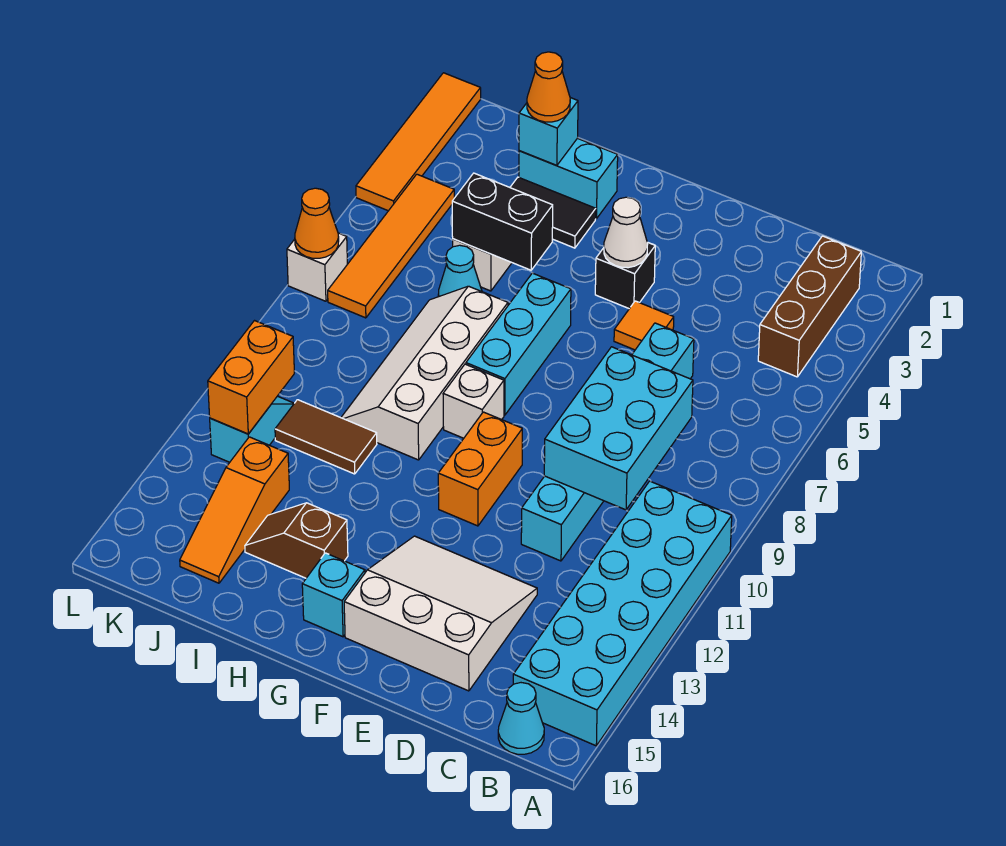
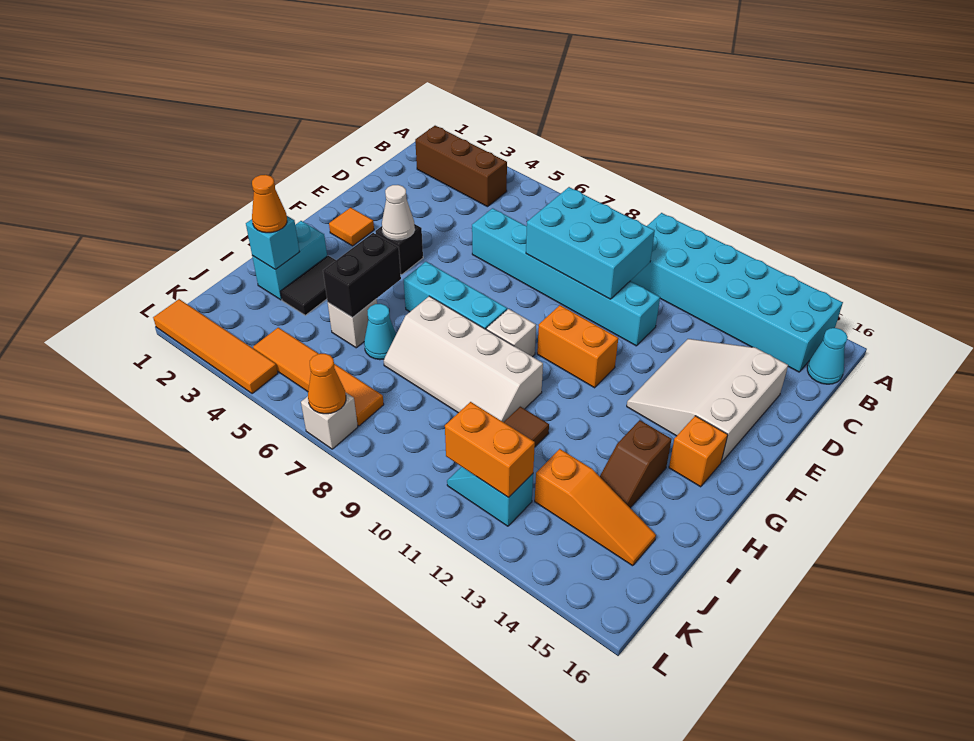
orange 1x1 tile [614,301,674,350] -> orange 1x1 tile moved to [329,208,374,246]
cyan 1x1 brick [302,553,365,637] -> orange 1x1 brick [669,416,728,487]

